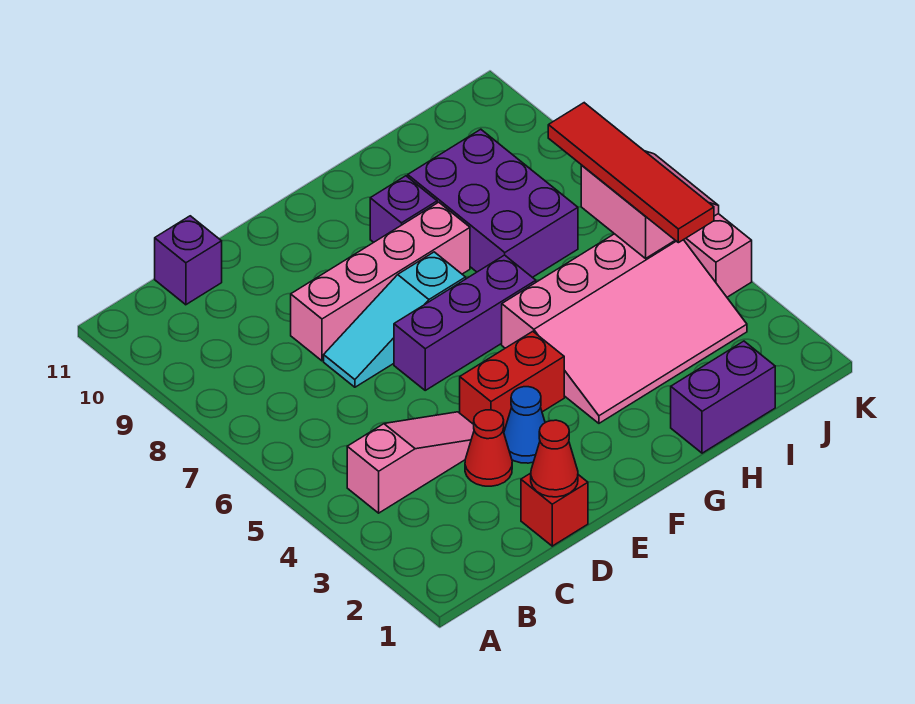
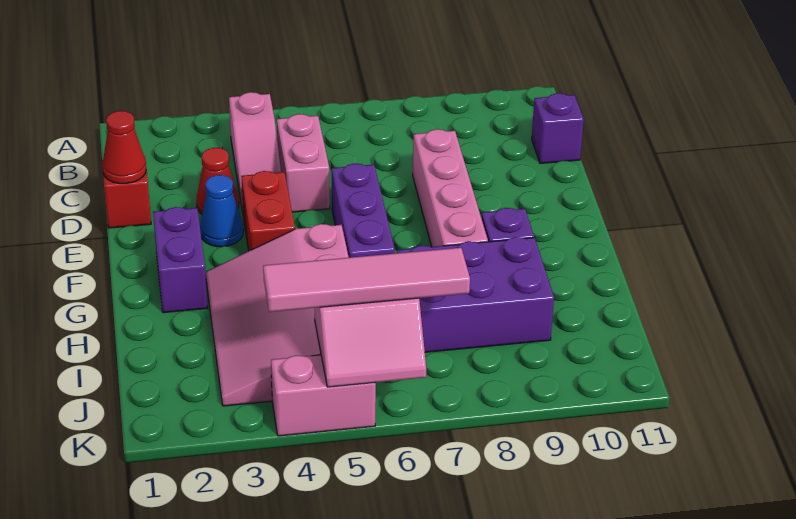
none -> pink 1x2 brick [277,114,330,212]
cyan 1x3 slope [324,252,466,387] -> none
purple 1x2 brick [671,341,775,453] -> purple 1x2 brick moved to [153,207,208,313]
red 1x4 tile [548,103,714,243] -> pink 1x4 tile [263,248,470,312]

